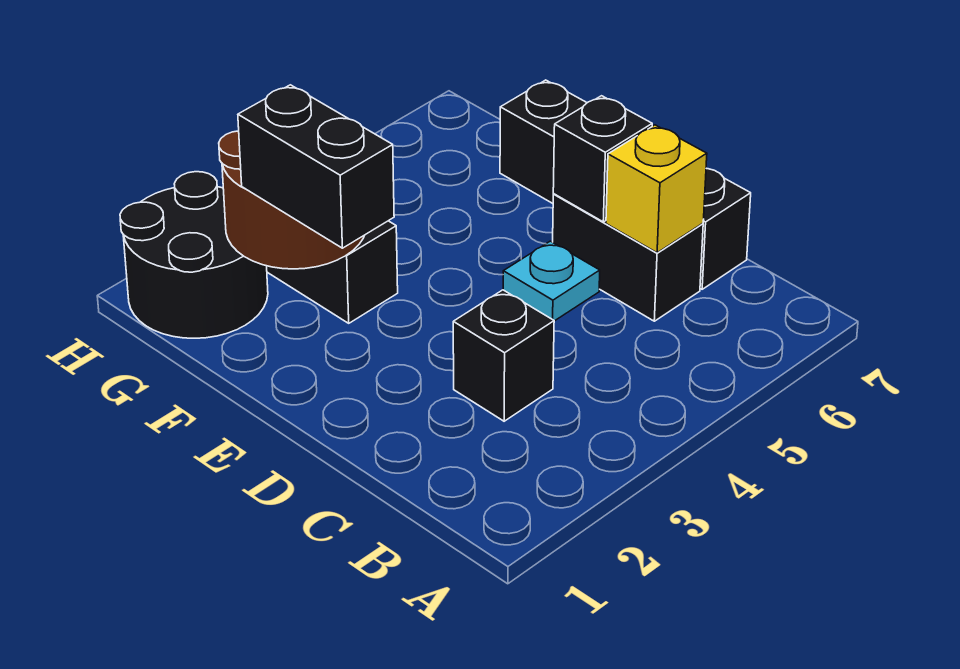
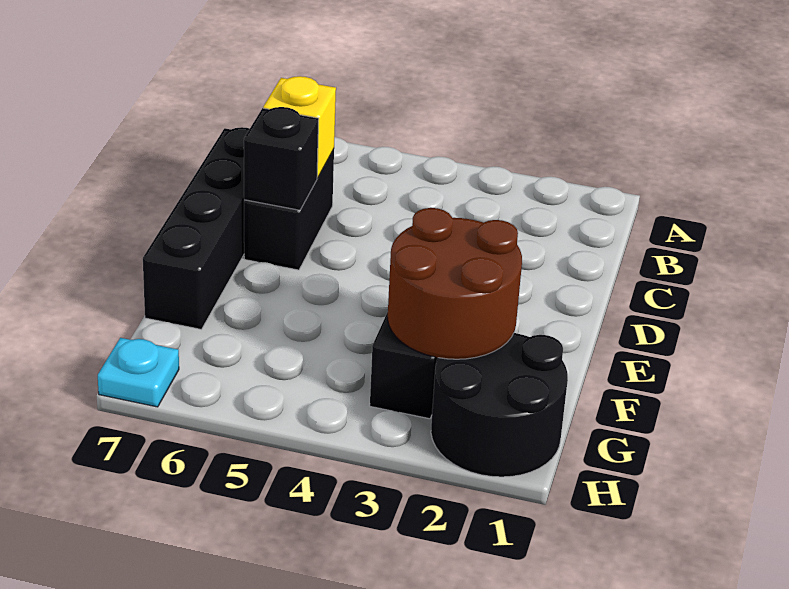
black 1x1 brick [453,290,554,421] -> none
cyan 1x1 plate [503,241,600,321] -> cyan 1x1 plate moved to [98,338,179,407]
black 1x2 brick [238,85,394,248] -> none

